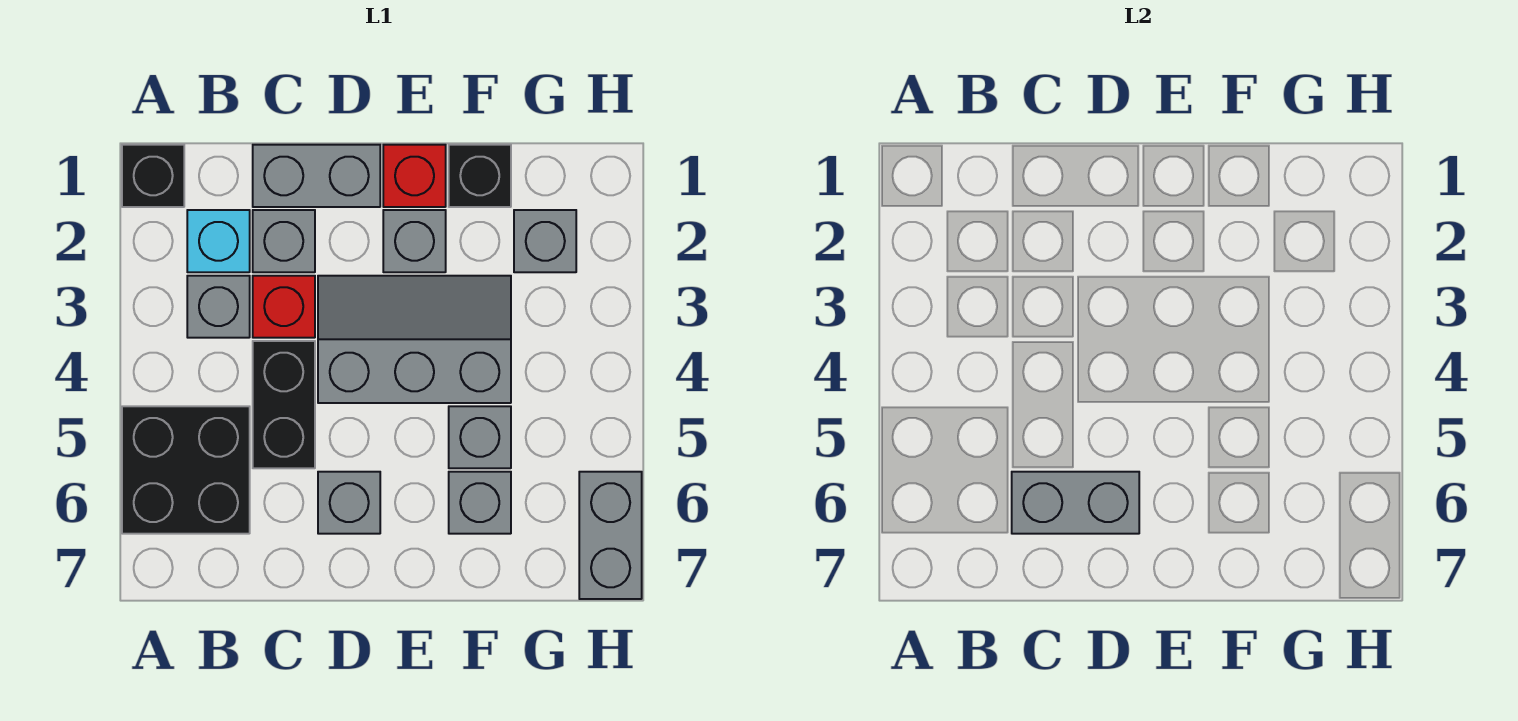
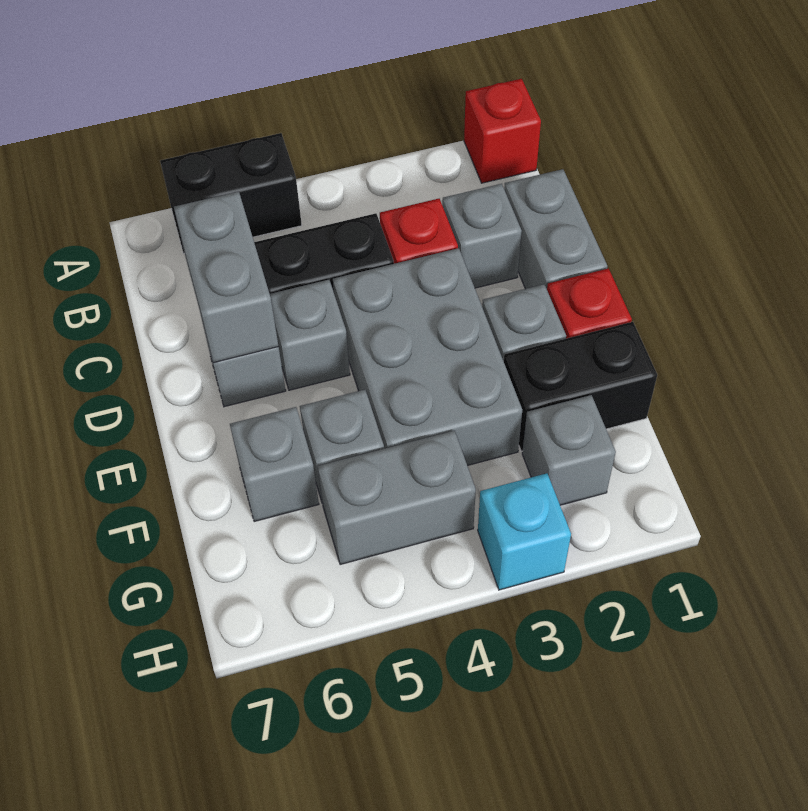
black 1x1 brick [122,145,184,207] -> red 1x1 brick [464,79,541,183]
black 2x2 brick [122,406,250,534] -> black 1x2 brick [160,133,302,253]
cyan 1x1 brick [187,210,250,272] -> cyan 1x1 brick moved to [478,473,571,590]
grey 1x1 brick [187,276,250,338] -> grey 1x1 brick moved to [270,280,350,390]
grey 2x3 slope [318,276,511,403] -> grey 2x3 brick [333,248,522,466]
black 1x1 brick [449,145,511,207] -> black 1x2 brick [504,322,657,451]
grey 1x2 brick [579,472,642,599] -> grey 1x2 brick moved to [318,431,476,565]

